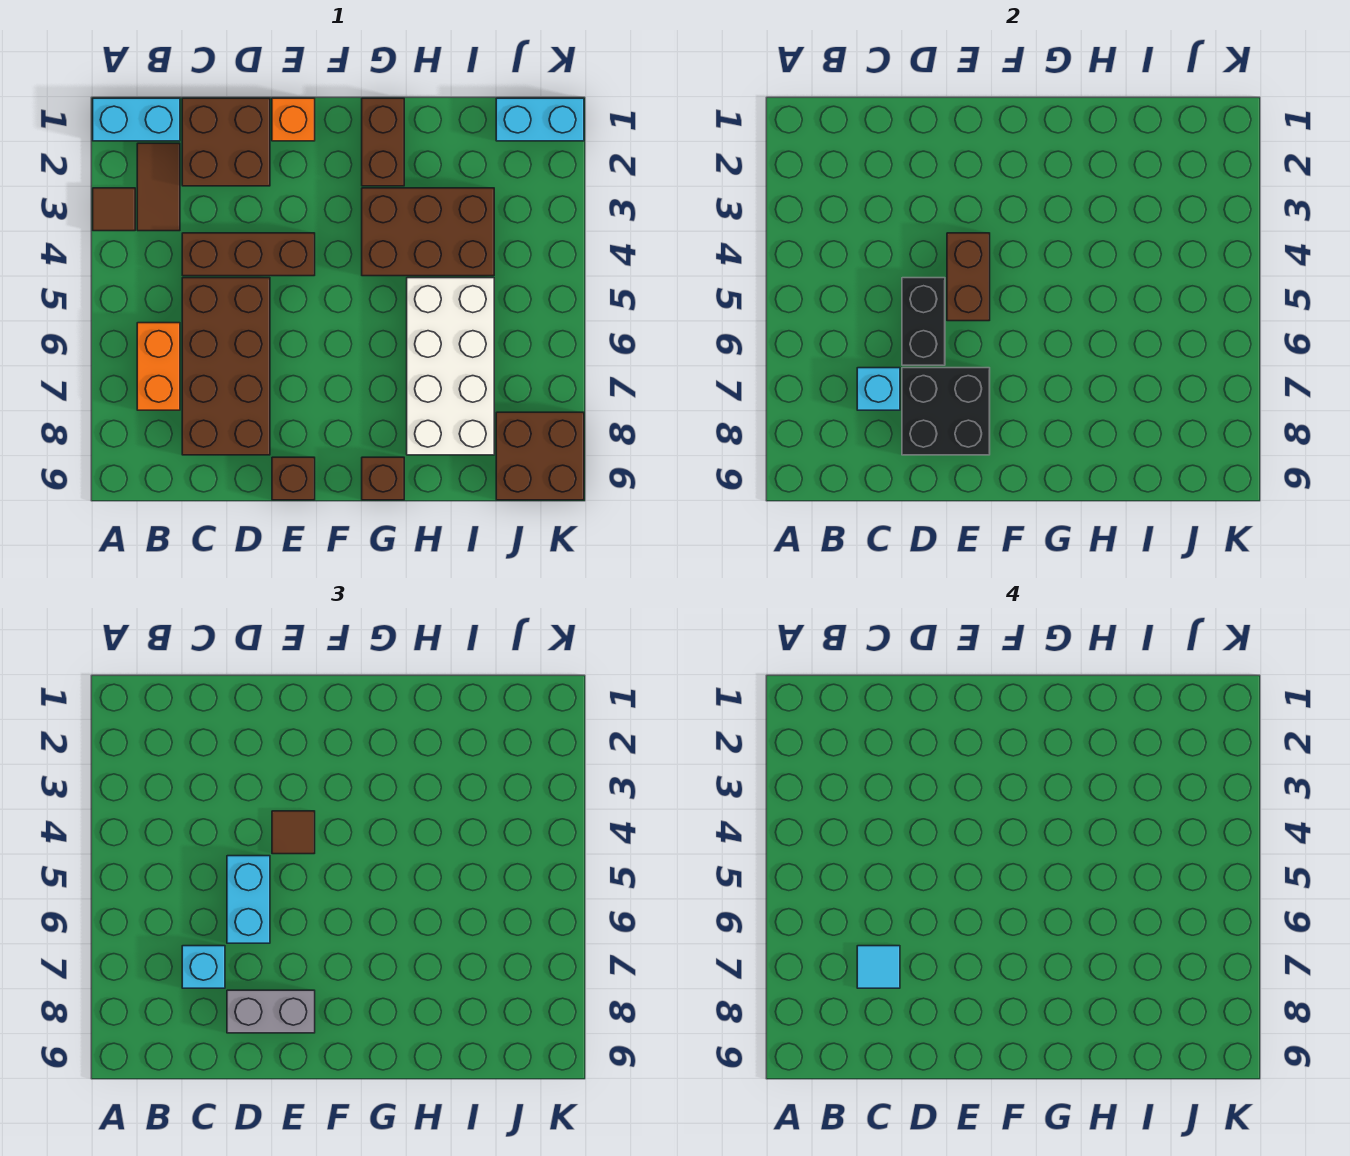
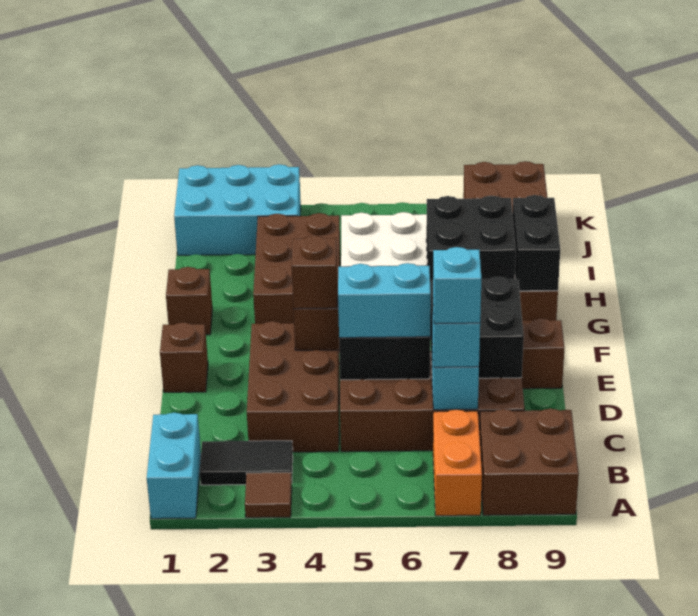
brown 1x2 tile [137,143,180,231] -> black 1x2 tile [200,441,293,485]
orange 1x2 brick [137,323,180,410] -> orange 1x2 brick turned to [433,409,482,516]
brown 2x2 brick [182,98,270,186] -> brown 2x2 brick moved to [479,408,579,515]
brown 1x3 brick [182,233,315,276] -> brown 2x3 brick [247,321,340,452]
cyan 1x1 tile [857,946,900,988] -> cyan 1x1 brick [433,247,481,324]
grey 1x2 brick [227,990,315,1033] -> none
orange 1x1 brick [272,98,315,141] -> brown 1x1 brick [160,322,208,392]
brown 1x1 tile [272,811,315,854] -> brown 1x1 brick [292,236,337,309]
brown 1x2 brick [362,98,404,186] -> brown 1x1 brick [166,267,212,335]
none -> black 2x2 brick [426,195,516,280]
none -> black 1x2 brick [512,195,560,291]
cyan 1x2 brick [496,98,584,141] -> cyan 2x3 brick [174,164,301,255]

